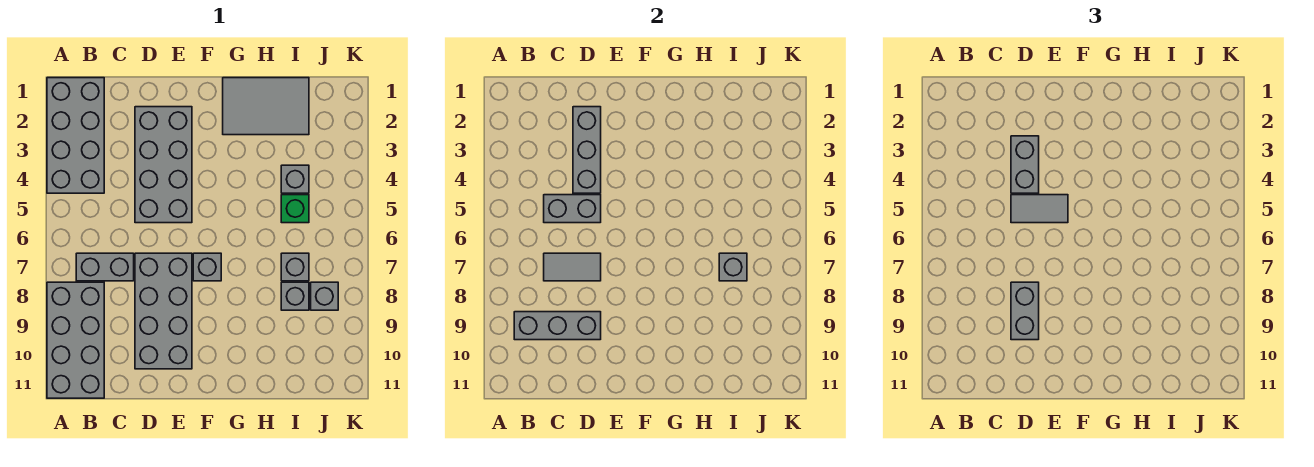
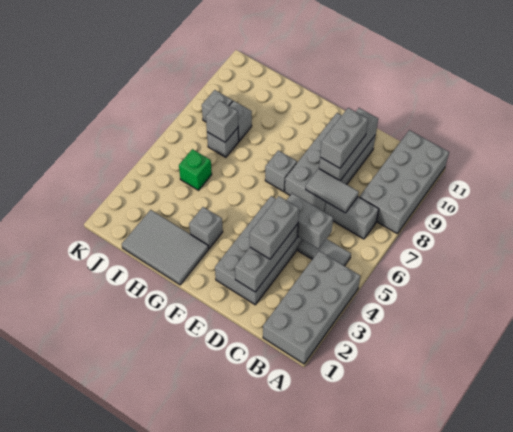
grey 1x3 brick [514,312,601,340] -> grey 1x3 brick turned to [319,108,378,181]
grey 1x2 tile [1011,195,1068,223] -> grey 1x2 tile moved to [298,239,351,266]
grey 1x1 brick [281,165,309,193] -> grey 1x1 brick moved to [189,207,223,249]

